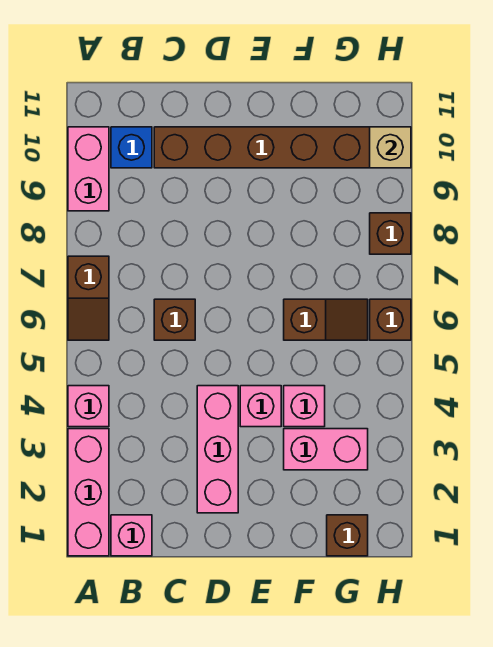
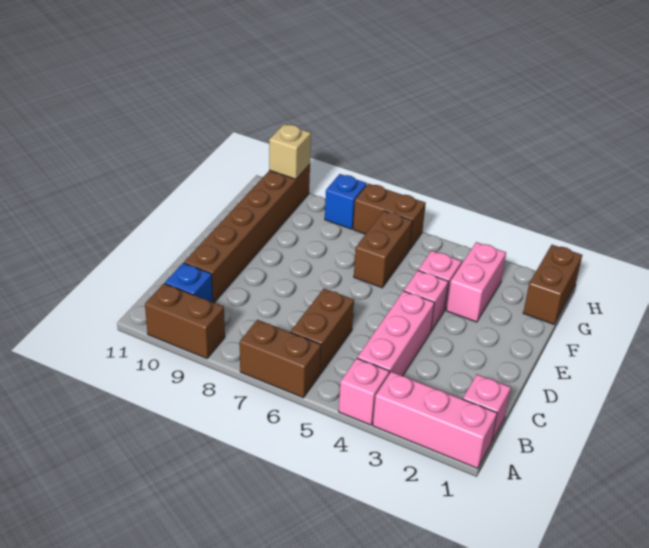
brown 1x2 slope [68,256,109,340] -> brown 1x2 brick [240,320,321,398]
pink 1x2 brick [68,127,109,211] -> brown 1x2 brick [145,284,225,358]
brown 1x1 brick [154,299,195,340] -> brown 1x2 brick [291,289,354,374]
pink 1x3 brick [197,386,238,513] -> pink 1x3 brick turned to [357,291,435,376]
brown 1x2 slope [284,299,368,340] -> brown 1x2 brick [354,211,412,288]
brown 1x1 brick [327,515,368,556] -> brown 1x2 brick [523,245,582,324]
brown 1x1 brick [370,299,411,340] -> brown 1x2 brick [353,184,426,249]
brown 1x1 brick [370,213,411,254] -> blue 1x1 brick [325,174,367,229]

